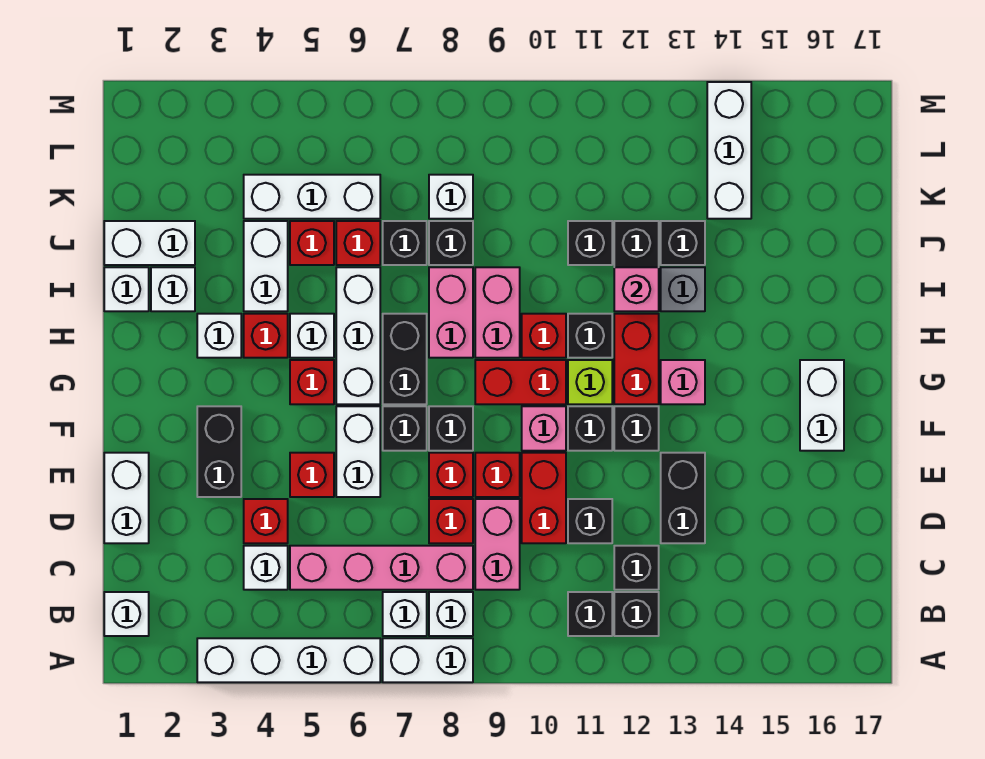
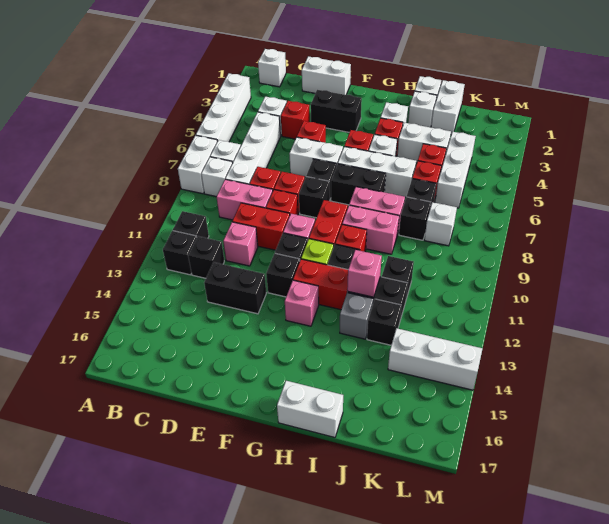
pink 1x4 brick [290,546,473,590] -> white 1x4 brick [225,112,280,184]
black 1x1 brick [568,499,612,543] -> pink 1x1 brick [223,222,258,266]
white 1x2 brick [800,360,844,451] -> white 1x2 brick moved to [277,381,343,437]

